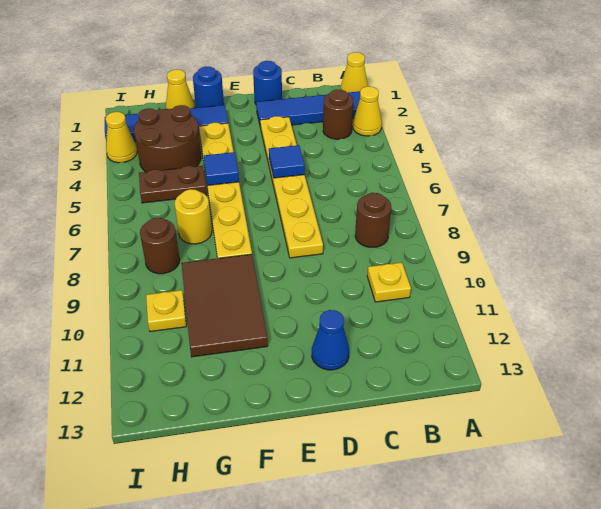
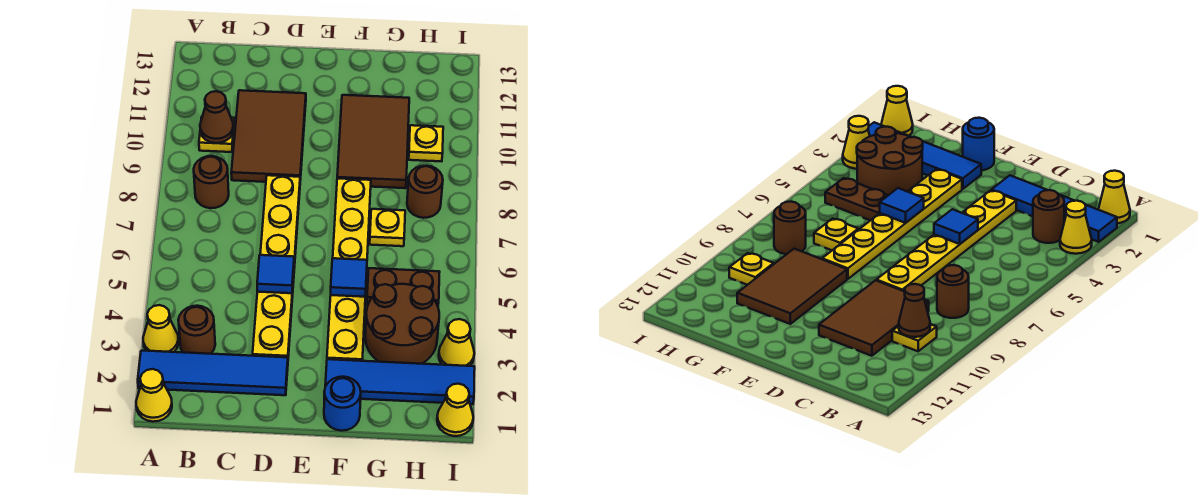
none -> brown 1x1 cone [200,91,233,143]
none -> brown 2x3 tile [231,90,306,182]
blue 1x1 round brick [253,61,282,104] -> none
blue 1x1 cone [312,310,349,370] -> none
yellow 1x1 cone [166,69,195,109] -> yellow 1x1 cone moved to [437,384,473,436]
yellow 1x1 round brick [175,189,212,244] -> yellow 1x1 plate [370,209,405,246]

